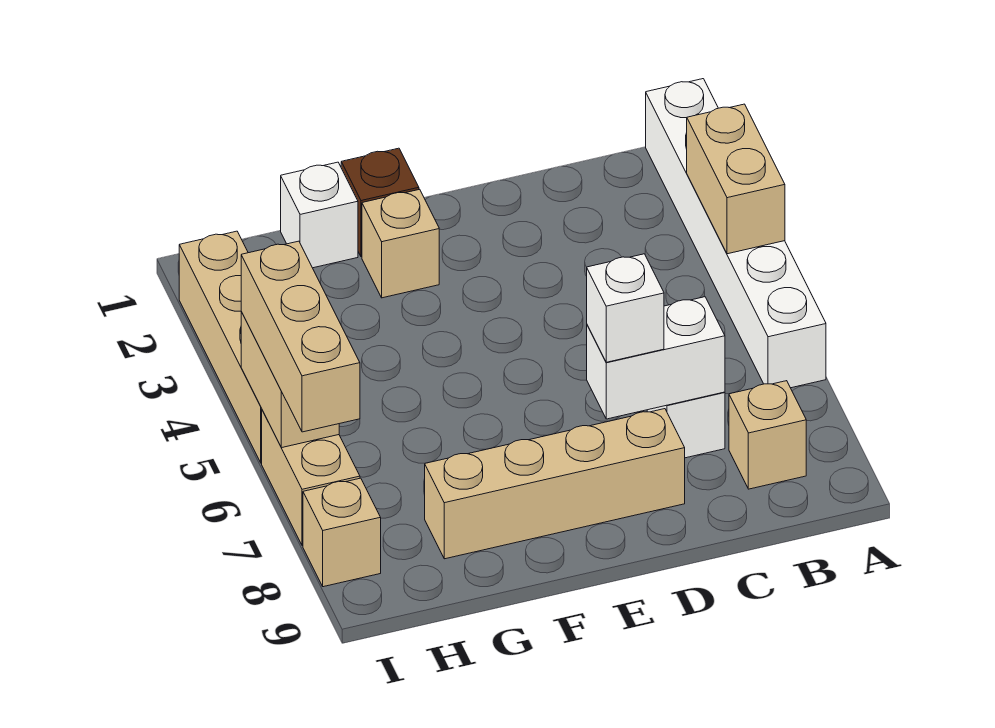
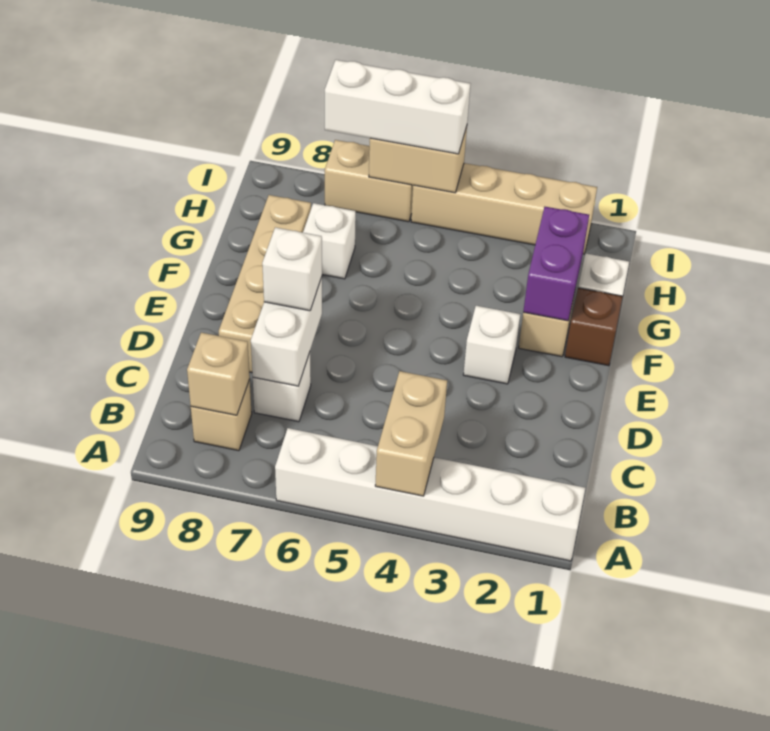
tan 1x2 brick [687,104,785,254] -> tan 1x2 brick turned to [375,371,447,496]
none -> white 1x1 brick [463,306,520,384]
none -> purple 1x2 brick [523,207,589,321]
none -> white 1x1 brick [303,203,356,279]
tan 1x3 brick [241,241,360,432] -> white 1x3 brick [325,60,470,154]
tan 1x1 brick [303,478,381,587] -> tan 1x1 brick moved to [187,333,250,415]

